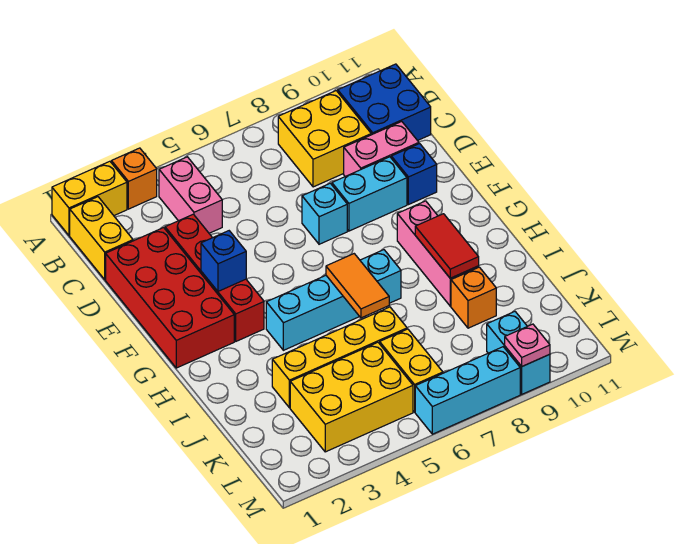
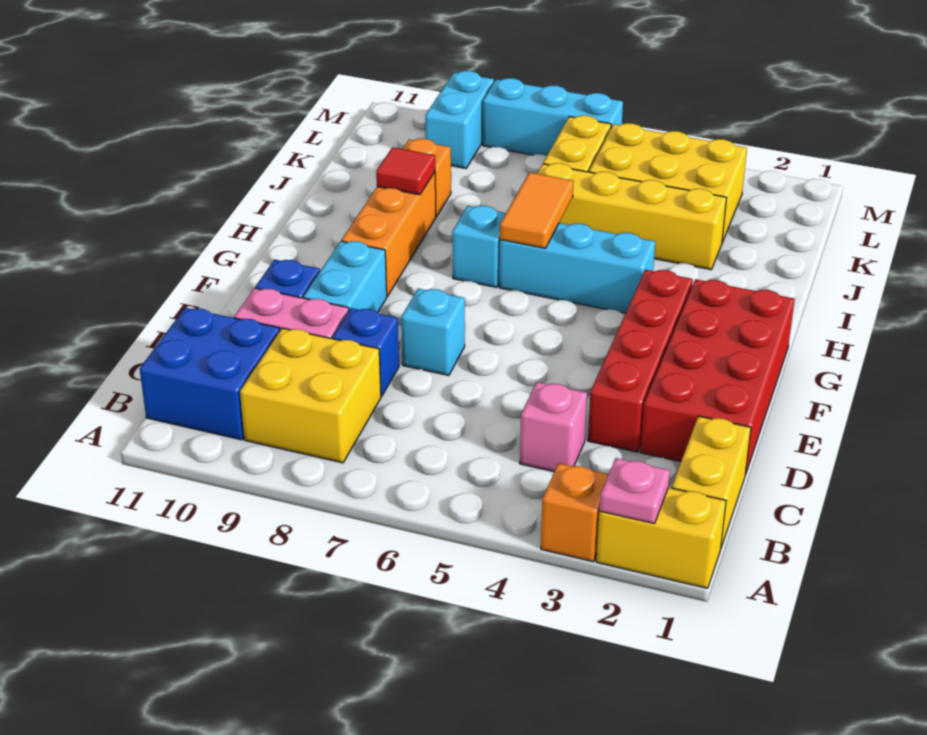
pink 1x2 brick [159,157,222,233] -> pink 1x1 brick [520,382,587,472]
cyan 1x2 brick [332,157,407,231] -> cyan 1x2 brick turned to [303,241,387,312]
blue 1x1 brick [201,231,246,291] -> blue 1x1 brick moved to [332,308,399,396]
pink 1x3 brick [397,201,479,306] -> orange 1x3 brick [341,172,436,297]
red 1x2 tile [415,214,479,278] -> red 1x1 tile [376,147,435,195]
pink 1x1 plate [505,324,550,366] -> pink 1x1 plate moved to [599,458,670,524]

